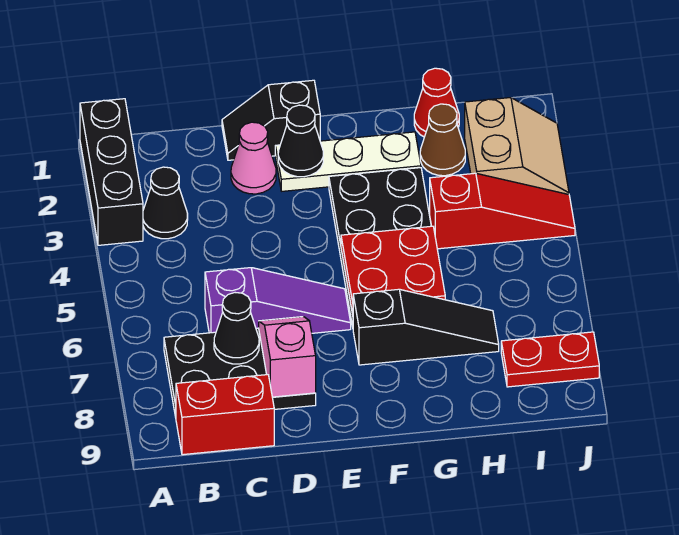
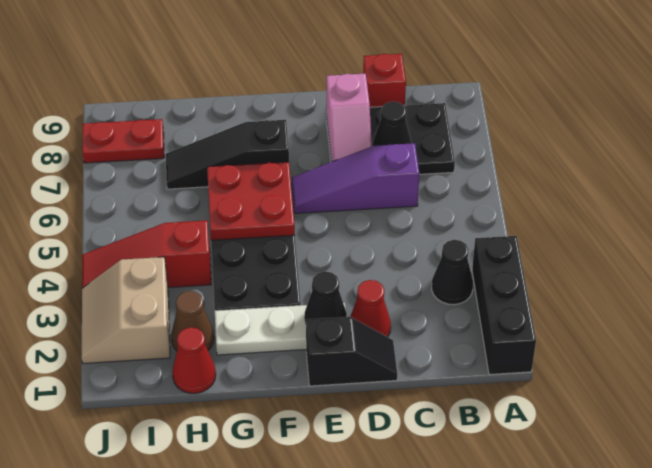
red 1x2 brick [176,375,274,455] -> red 1x1 brick [363,54,406,107]
pink 1x1 cone [231,122,276,194] -> red 1x1 cone [350,280,391,337]

